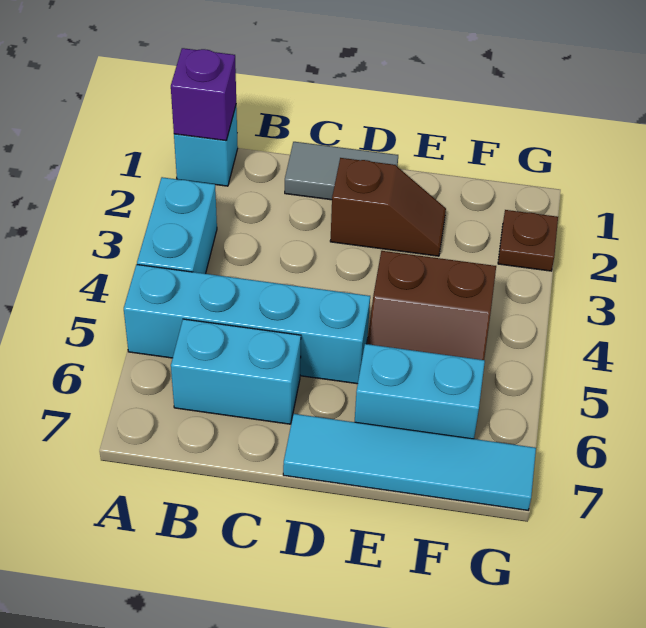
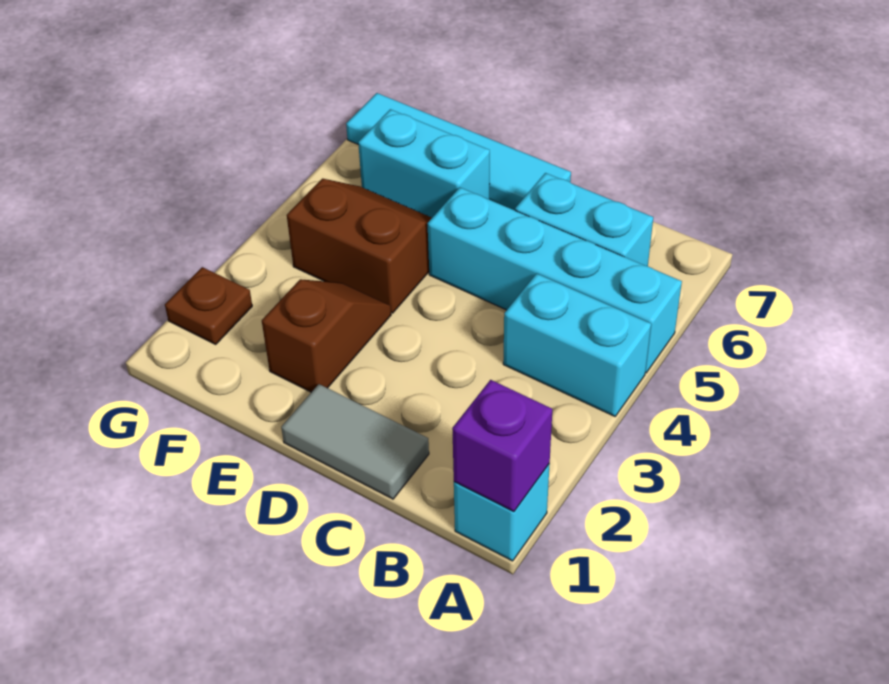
cyan 1x2 brick [137,177,217,274] -> cyan 1x2 brick turned to [503,274,651,416]
brown 1x2 slope [330,158,446,256] -> brown 1x2 slope turned to [262,279,391,392]

